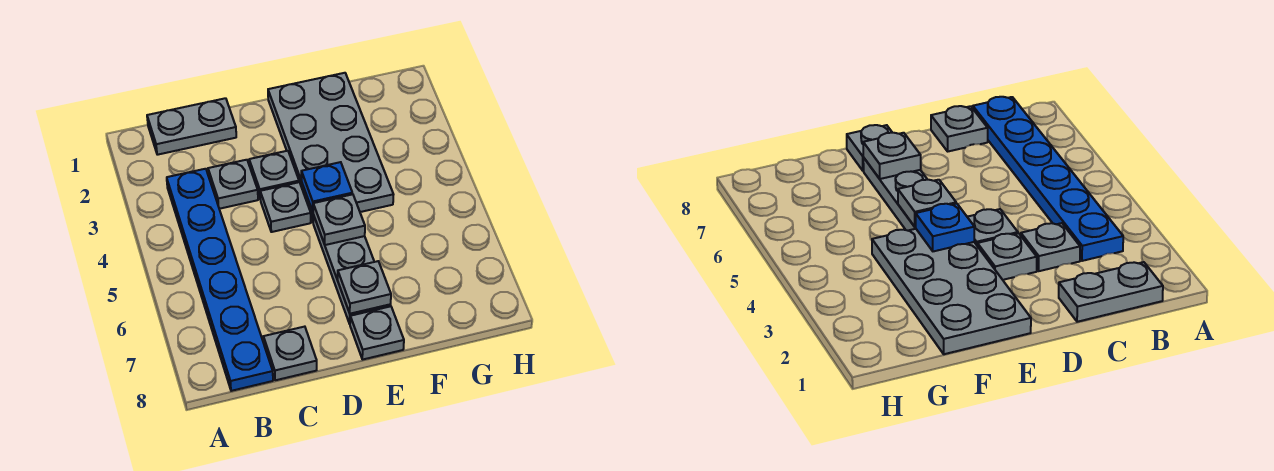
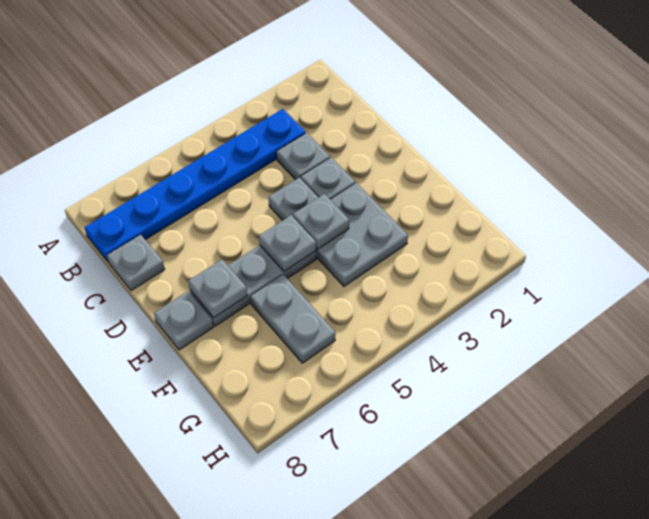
grey 1x2 plate [147,98,236,155] -> grey 1x2 plate moved to [250,275,335,363]
grey 2x4 plate [268,73,394,222] -> grey 2x2 plate [316,183,408,286]
blue 1x1 plate [301,162,352,211] -> grey 1x1 plate [293,194,349,249]

